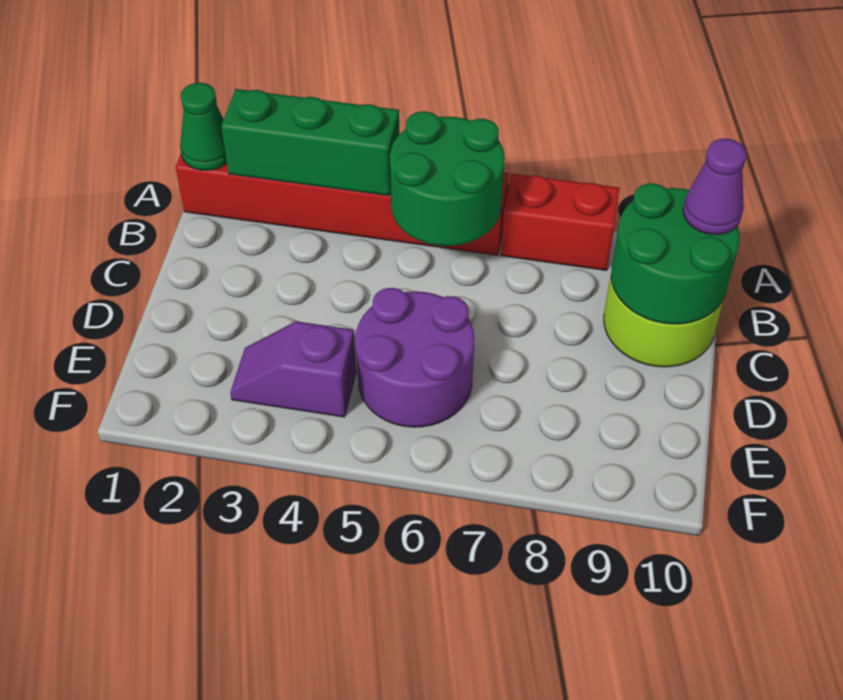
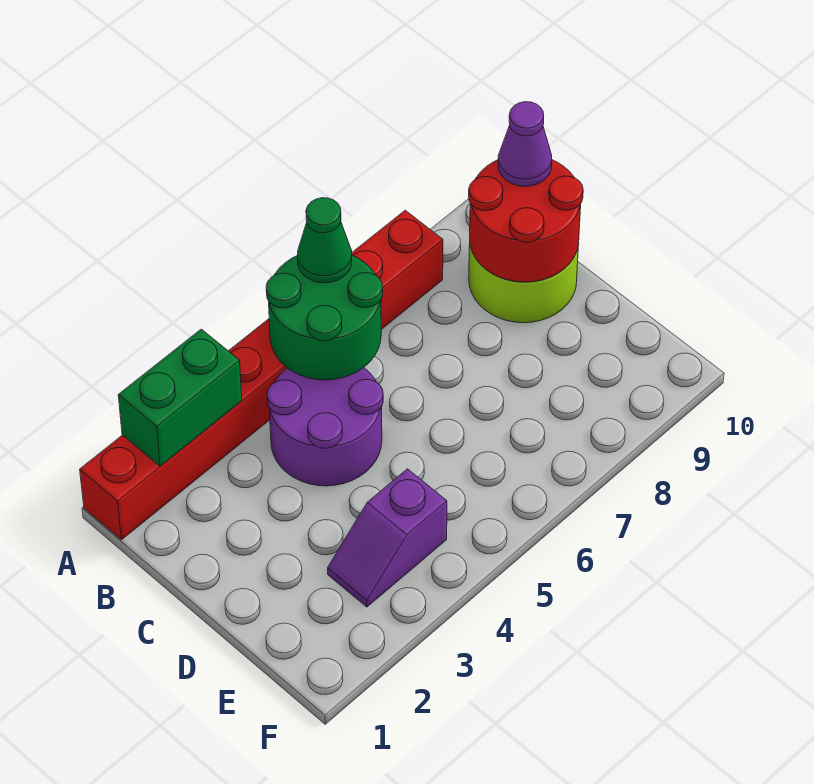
green 1x1 cone [180,83,227,170] -> green 1x1 cone moved to [298,198,352,283]
green 1x3 brick [221,89,399,196] -> green 1x2 brick [118,329,242,466]
green 2x2 round brick [611,183,740,324] -> red 2x2 round brick [469,160,583,282]
purple 2x2 round brick [356,288,474,427] -> purple 2x2 round brick moved to [267,368,383,486]

